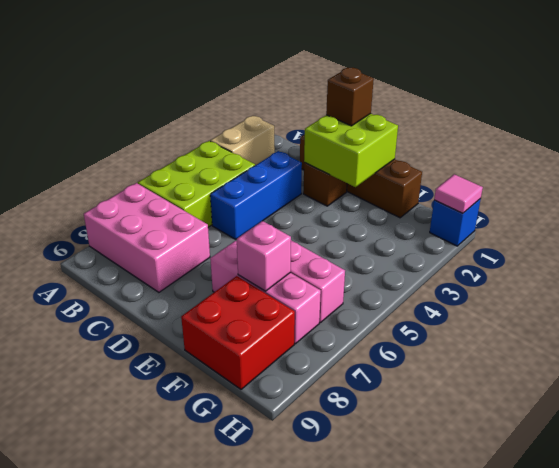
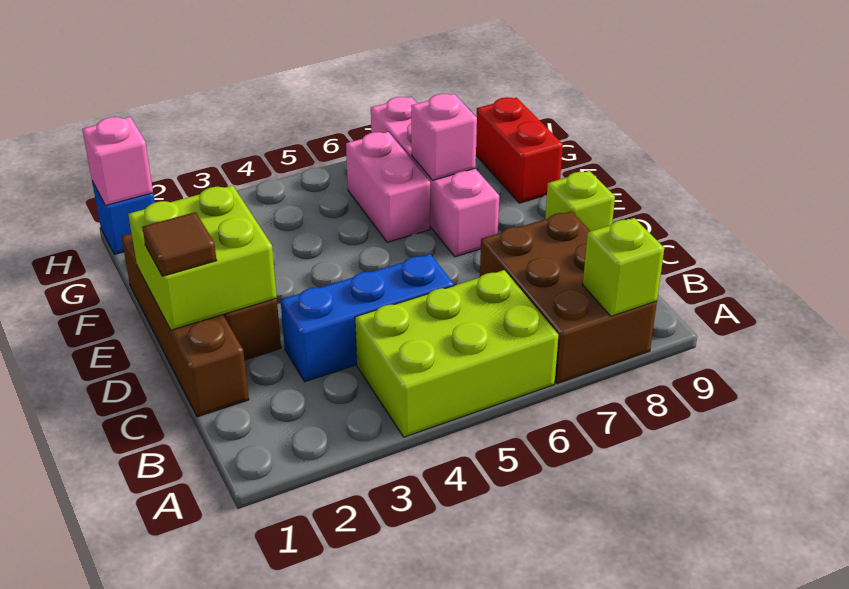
tan 1x2 brick [210,116,275,165] -> none
pink 2x3 brick [84,183,210,292] -> brown 2x3 brick [480,211,657,384]
none -> lime 1x1 brick [583,218,664,316]
brown 1x1 brick [326,68,374,126] -> brown 1x1 tile [142,212,217,276]
none -> lime 1x1 brick [545,171,615,231]
pink 1x3 brick [210,241,321,344] -> pink 1x4 brick [371,97,499,257]
red 2x2 brick [181,276,295,389] -> red 1x2 brick [476,97,563,203]
pink 1x1 tile [434,174,483,213] -> pink 1x1 brick [82,117,153,206]

